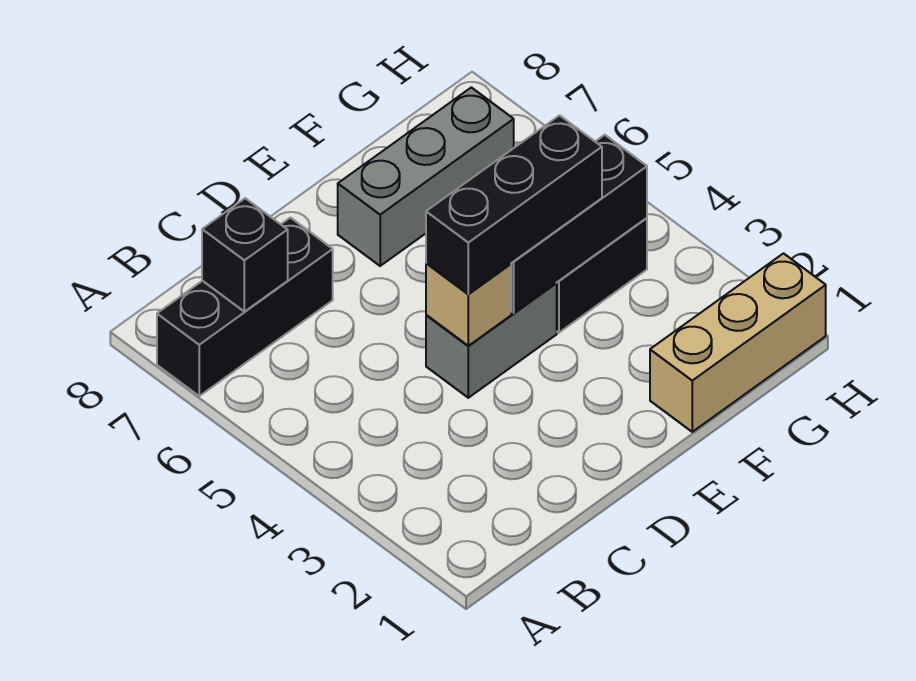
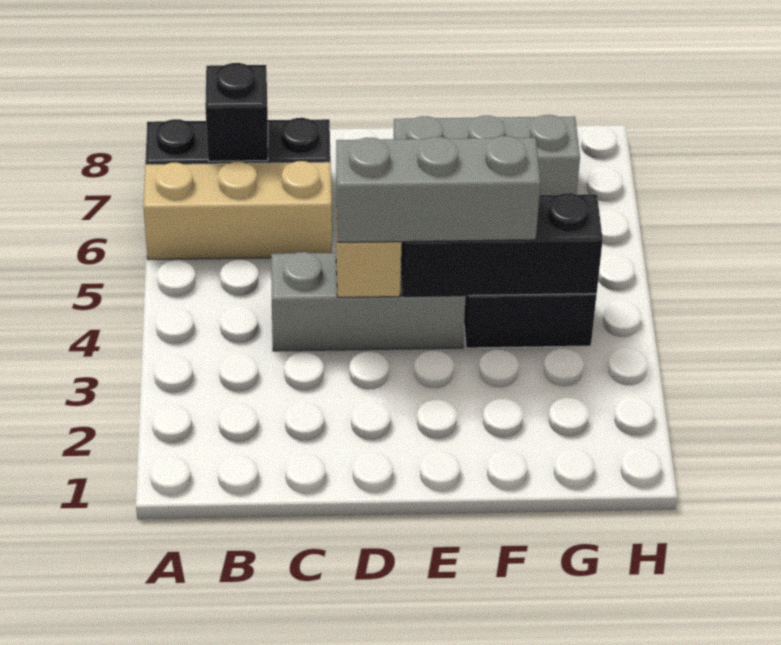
grey 1x2 brick [426,283,557,398] -> grey 1x3 brick [271,252,466,351]
black 1x3 brick [426,115,602,294] -> grey 1x3 brick [336,136,541,242]
tan 1x3 brick [650,253,826,432] -> tan 1x3 brick moved to [144,161,332,260]

